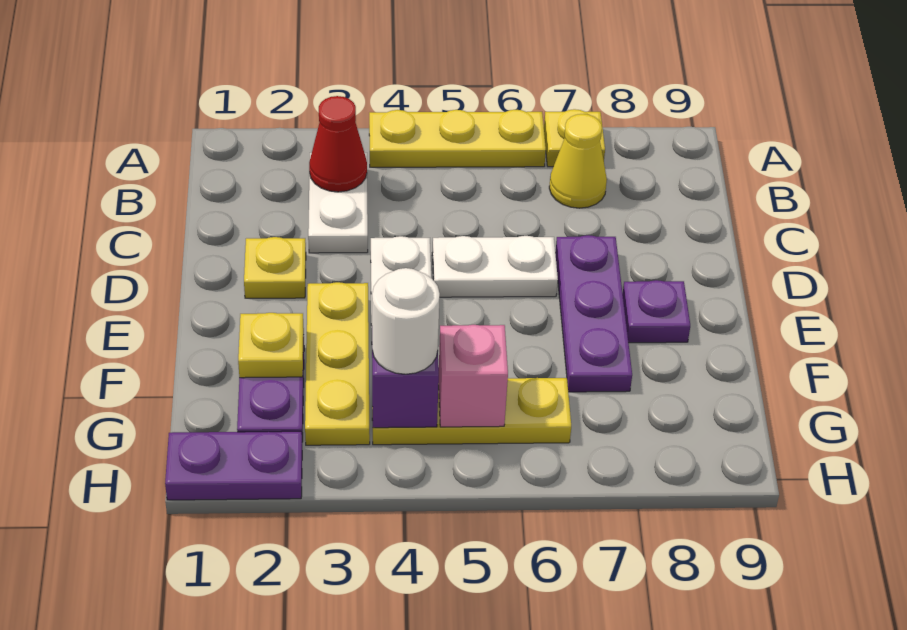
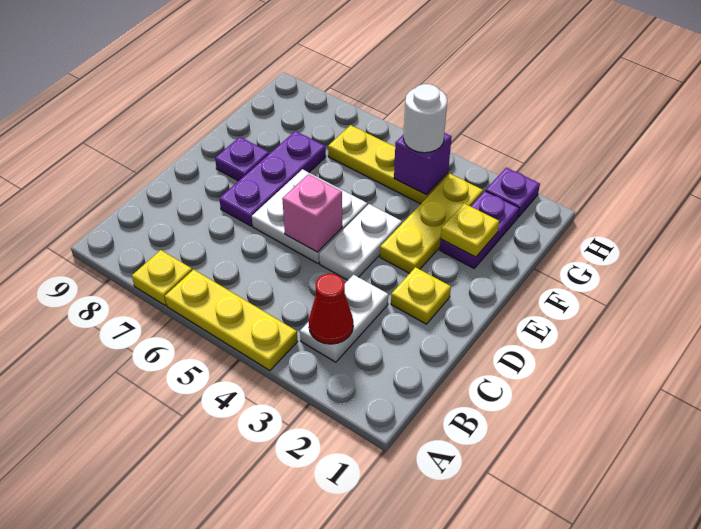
yellow 1x1 cone [549,114,607,208] -> none
white 1x2 plate [432,236,558,297] -> white 2x2 plate [252,169,367,263]
pink 1x1 brick [439,325,508,427] -> pink 1x1 brick moved to [282,174,342,252]
purple 1x2 plate [165,431,302,500] -> purple 1x1 plate [486,168,540,217]

